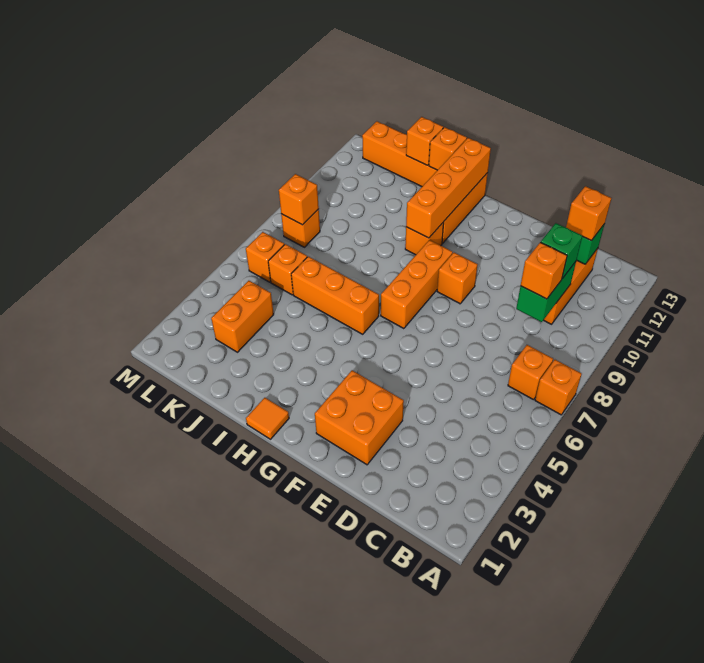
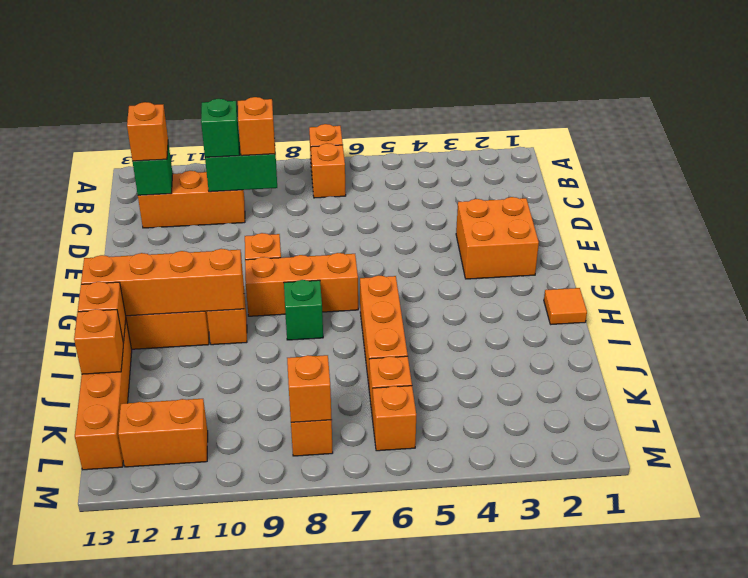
none -> green 1x1 brick [284,280,323,340]
orange 1x2 brick [211,281,274,352] -> orange 1x2 brick moved to [118,399,208,467]

